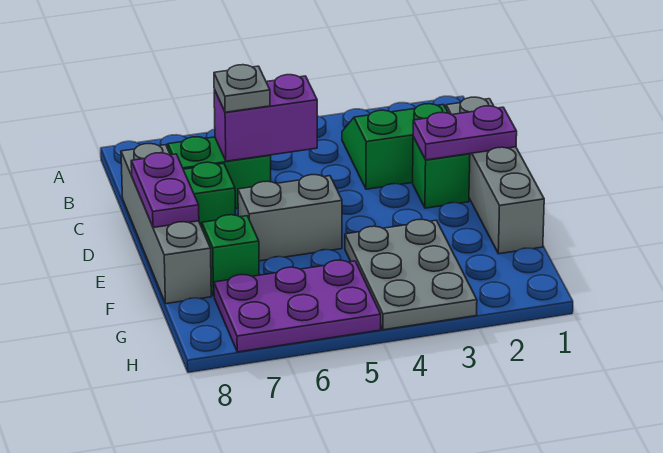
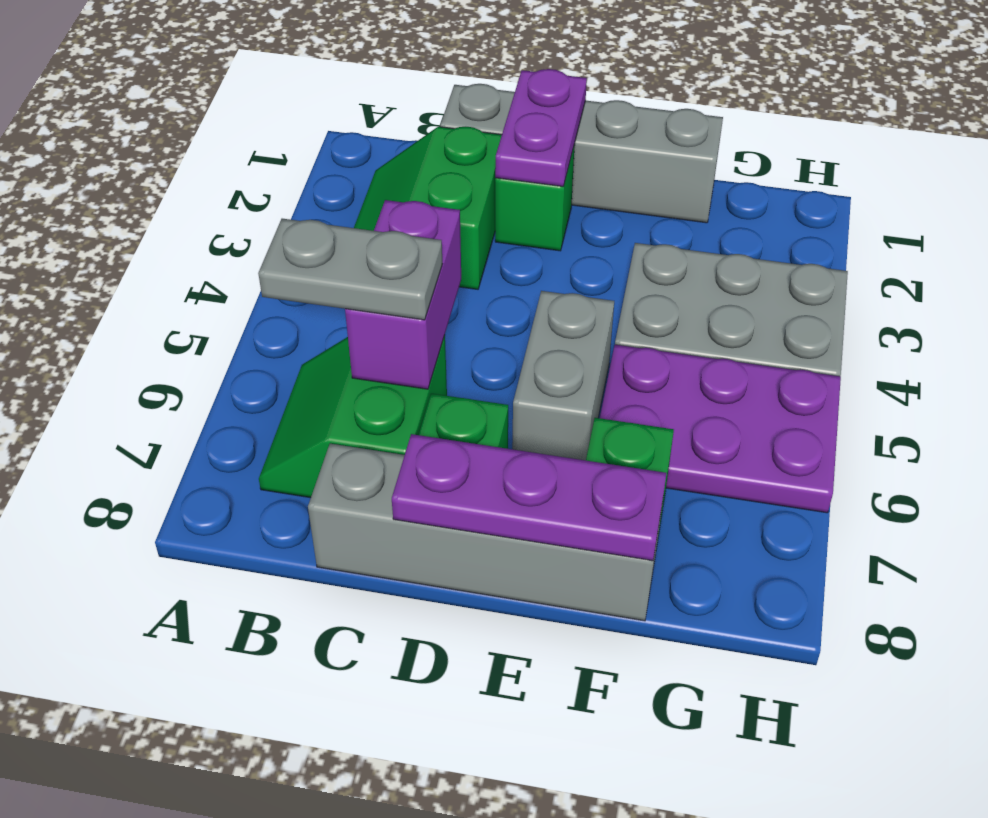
grey 1x1 plate [214,65,270,112] -> grey 1x2 plate [258,219,442,320]
purple 1x2 plate [131,153,199,228] -> purple 1x3 plate [392,434,666,561]
purple 2x3 plate [214,260,381,352] -> purple 2x3 plate turned to [600,345,841,513]

